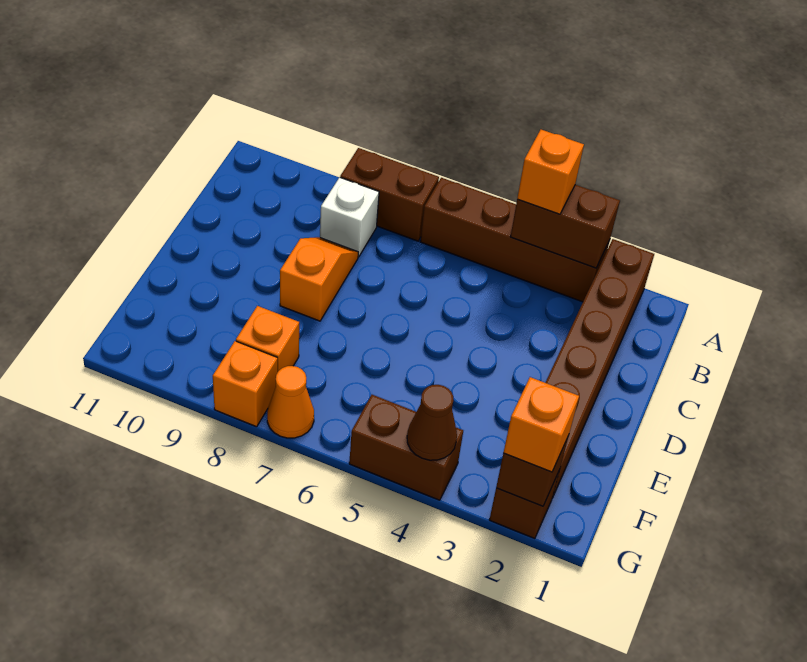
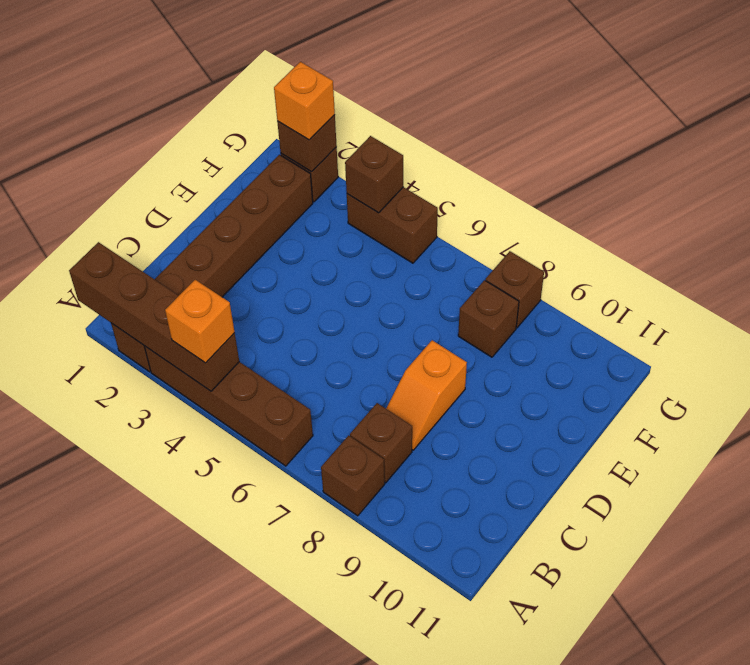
brown 1x2 brick [510,185,620,268] -> brown 1x4 brick [69,242,239,391]
brown 1x2 brick [340,148,439,241] -> brown 1x1 brick [321,435,385,516]
white 1x1 brick [320,177,379,257] -> brown 1x1 brick [350,403,412,483]
orange 1x1 brick [236,306,299,371] -> brown 1x1 brick [458,280,519,357]
brown 1x1 cone [407,385,457,460] -> brown 1x1 brick [345,136,403,213]
orange 1x1 cone [267,366,314,438] -> none
orange 1x1 brick [213,341,278,427] -> brown 1x1 brick [486,251,544,328]

